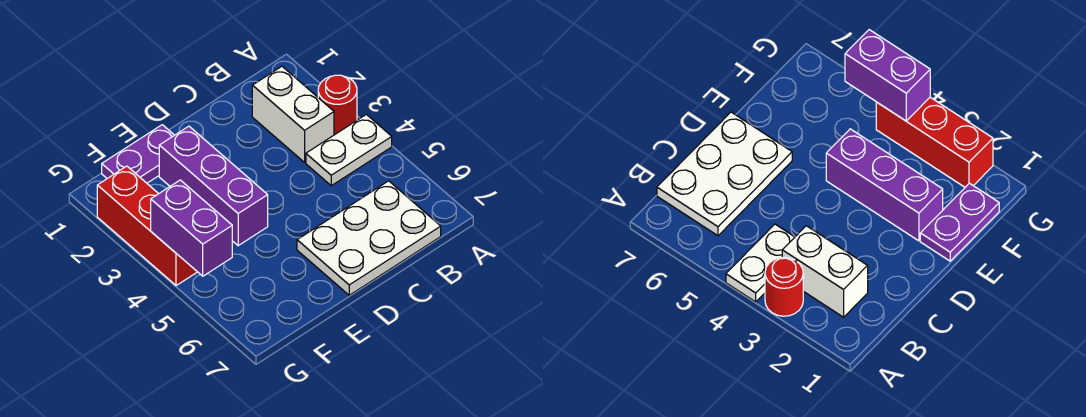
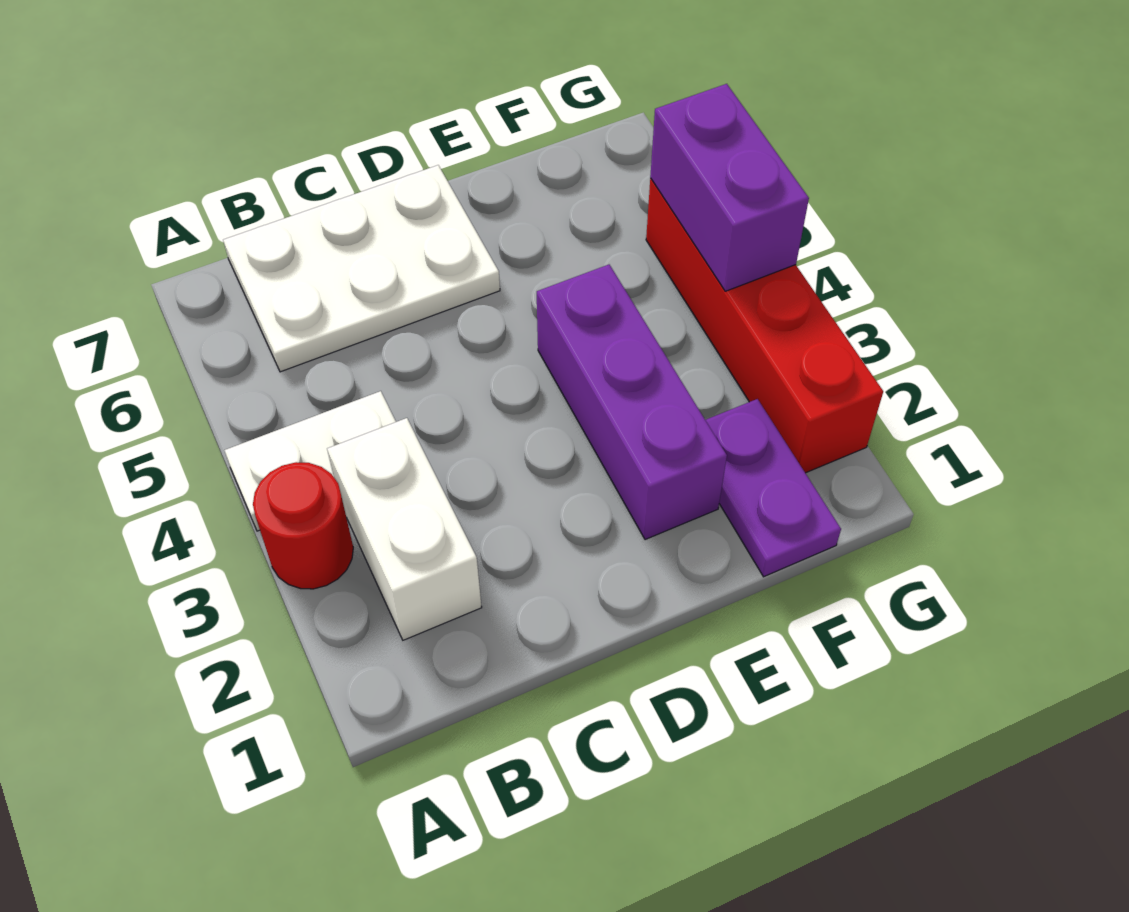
purple 1x2 plate [102,125,174,183] -> purple 1x2 plate turned to [706,399,841,577]
red 1x3 brick [97,166,197,286] -> red 1x4 brick [646,178,883,473]

